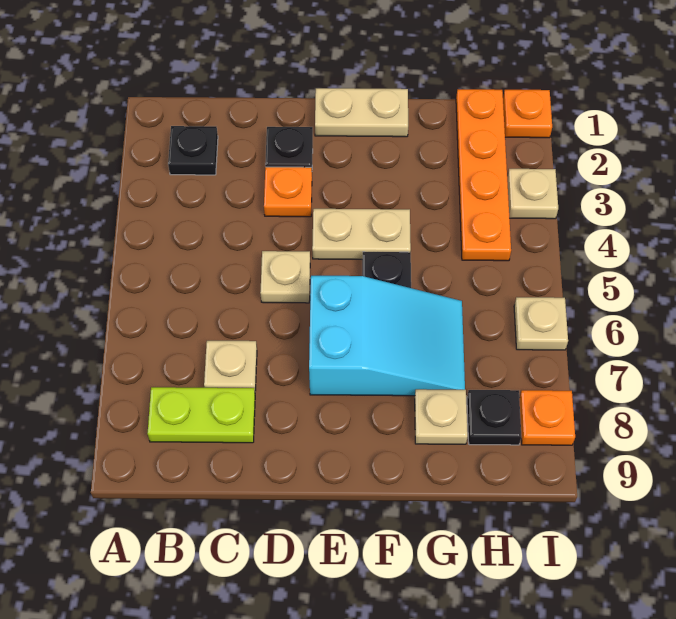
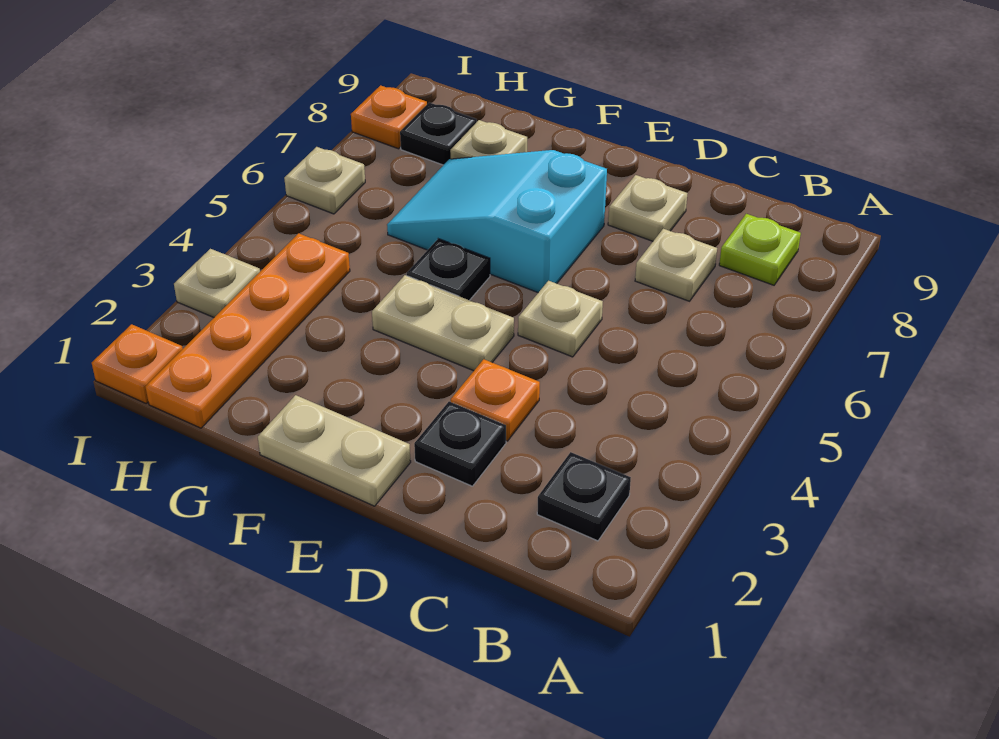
lime 1x2 plate [148,387,255,443] -> lime 1x1 plate [719,214,801,285]
none -> tan 1x1 plate [608,175,687,241]

